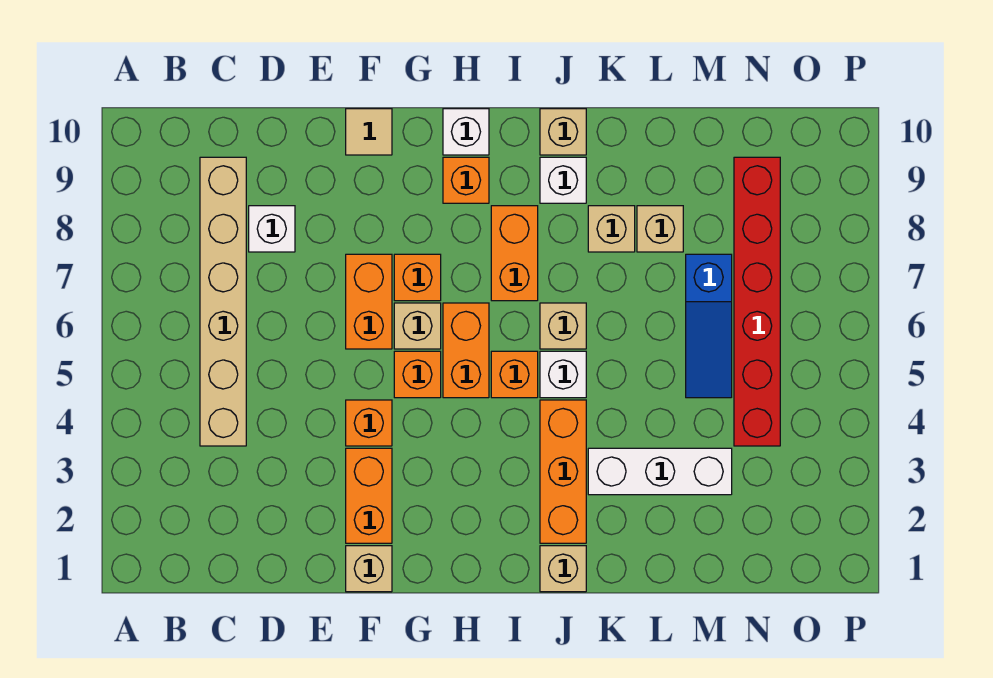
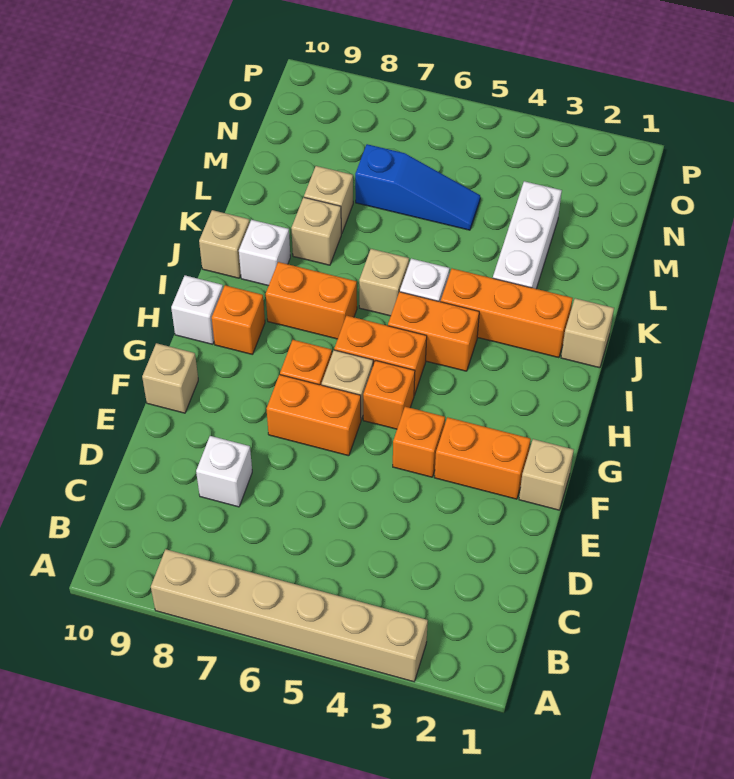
tan 1x6 brick [200,157,246,446] -> tan 1x6 brick moved to [151,549,428,682]
tan 1x1 tile [346,109,392,155] -> tan 1x1 brick [142,343,198,413]
orange 1x1 brick [491,351,538,398] -> orange 1x2 brick [388,292,479,371]
red 1x6 brick [734,157,780,446] -> none

